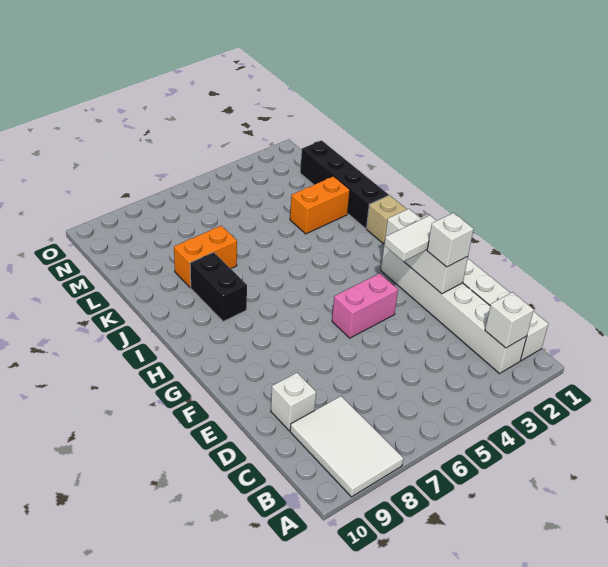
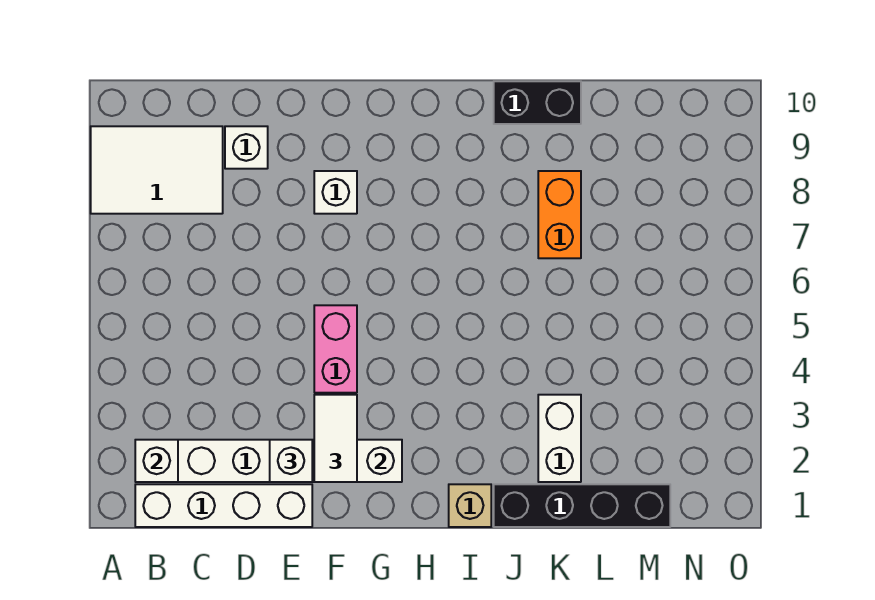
none -> white 1x1 brick [314,171,357,214]
black 1x2 brick [190,252,247,322] -> black 1x2 brick moved to [494,81,581,124]
orange 1x2 brick [290,176,350,234] -> white 1x2 brick [538,395,581,482]

